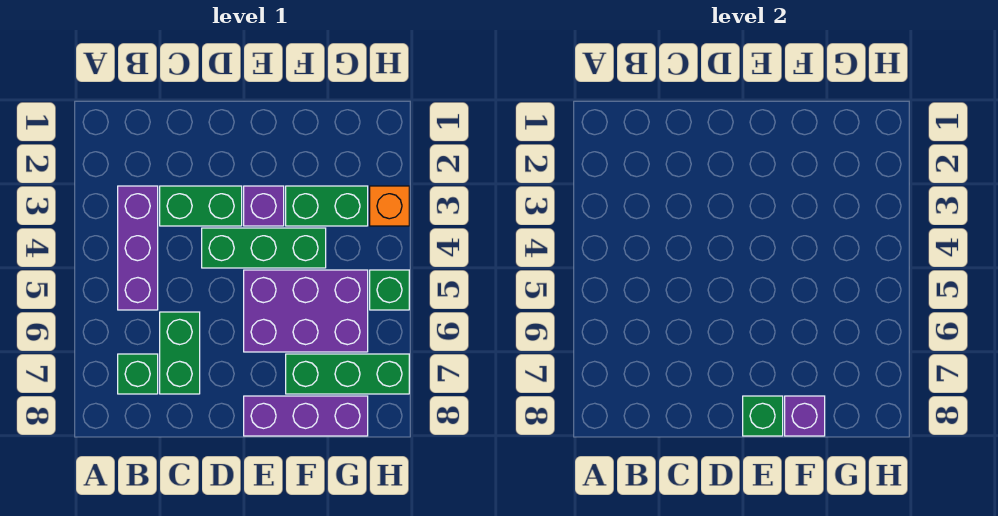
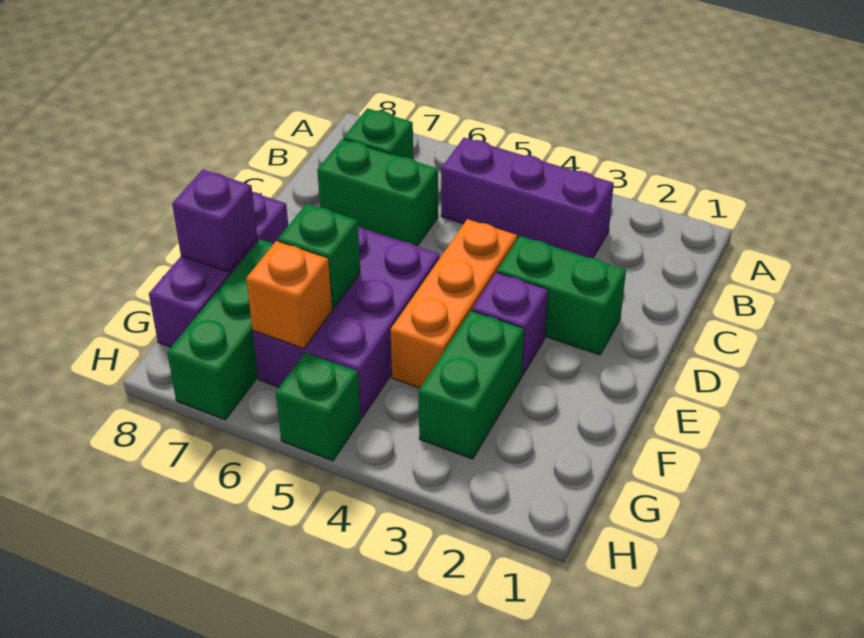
green 1x2 brick [160,186,242,226] -> green 1x2 brick turned to [497,236,626,355]
green 1x3 brick [202,228,326,268] -> orange 1x3 brick [390,219,517,388]
green 1x1 brick [743,396,783,436] -> green 1x1 brick moved to [278,203,360,309]
orange 1x1 brick [370,186,409,226] -> orange 1x1 brick moved to [246,241,332,349]

